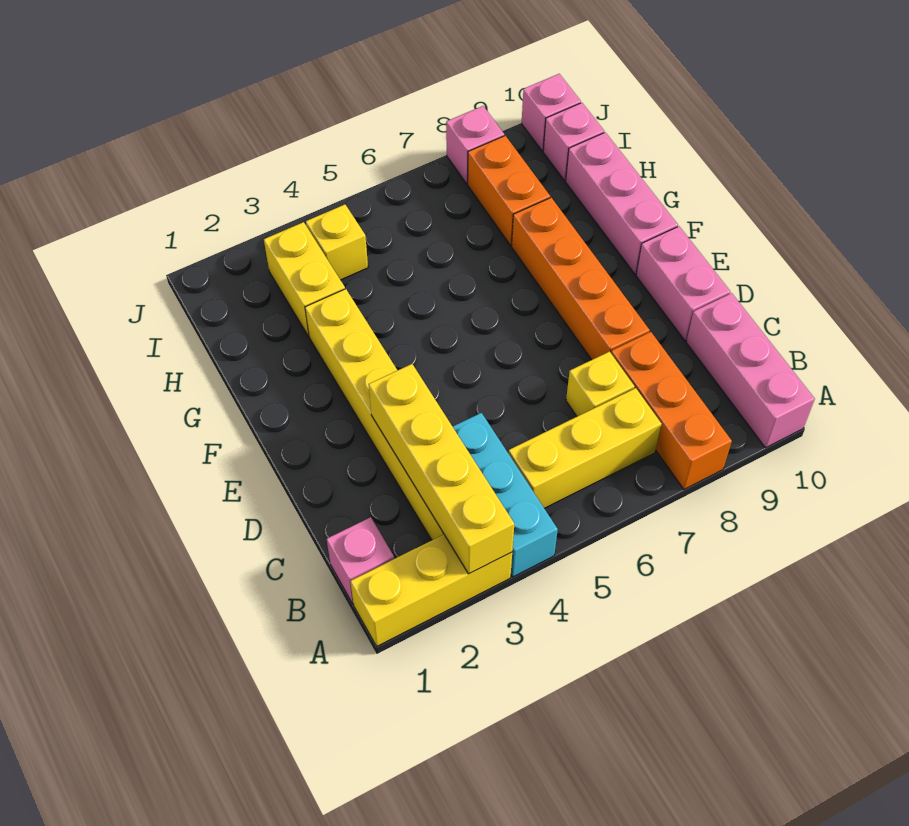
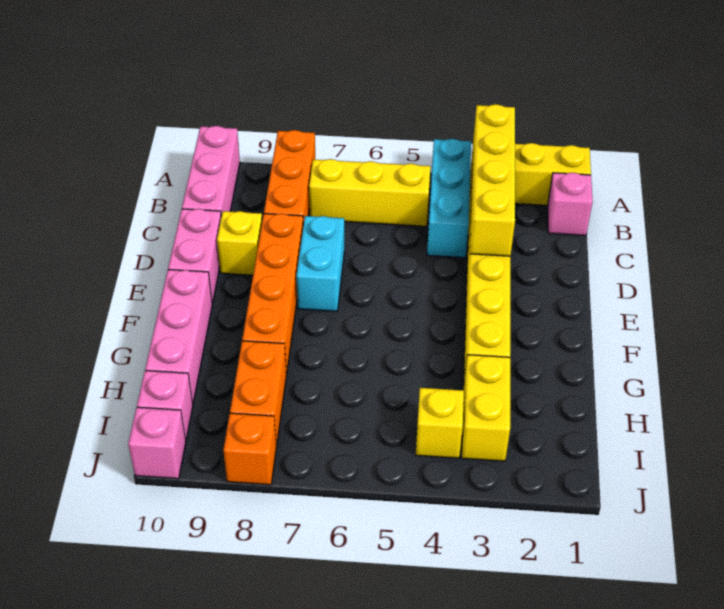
yellow 1x1 brick [566,352,635,416] -> yellow 1x1 brick moved to [217,211,262,275]
none -> cyan 1x2 brick [296,216,344,311]
pink 1x1 brick [446,106,504,184] -> orange 1x1 brick [223,413,276,485]

